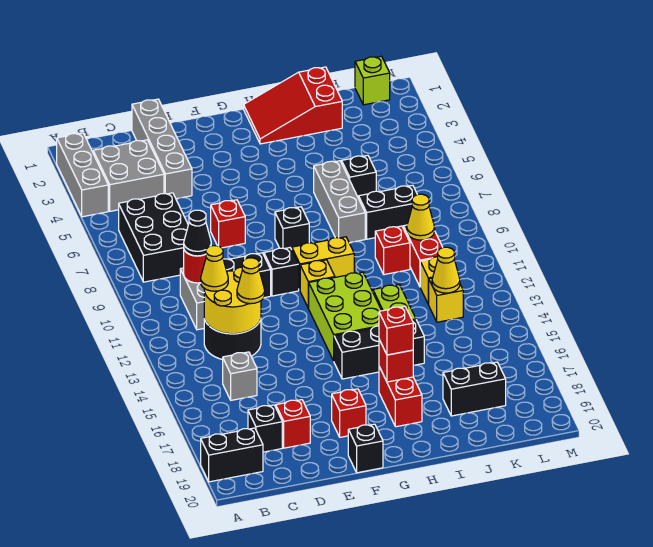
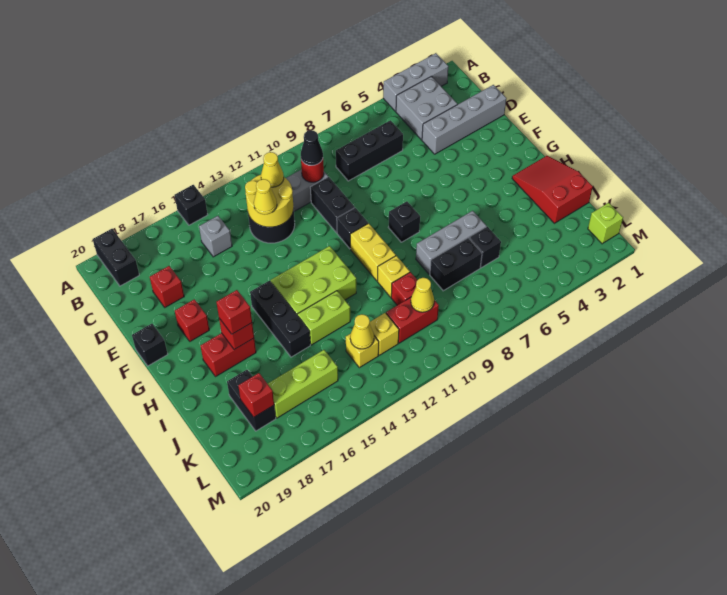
black 2x3 brick [119,193,188,282] -> black 1x3 brick [336,120,403,181]
black 1x1 brick [248,405,282,452] -> black 1x1 brick moved to [175,185,208,225]
red 1x1 brick [211,200,245,248] -> red 1x1 brick moved to [238,373,274,417]
yellow 1x1 brick [300,260,335,308] -> yellow 1x1 brick moved to [378,256,410,297]
black 1x2 brick [359,185,417,239] -> black 1x2 brick turned to [430,238,482,291]
none -> lime 1x3 brick [268,350,338,418]

